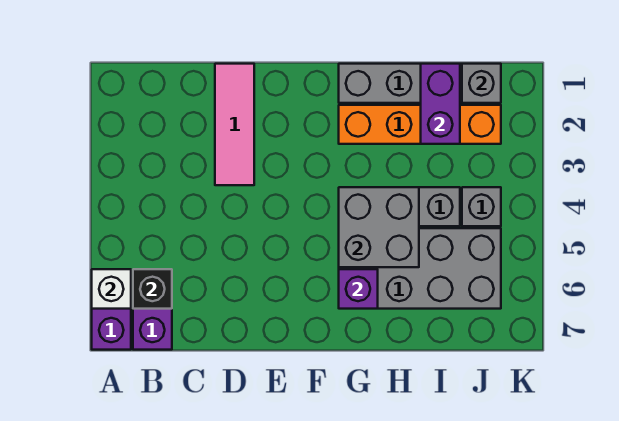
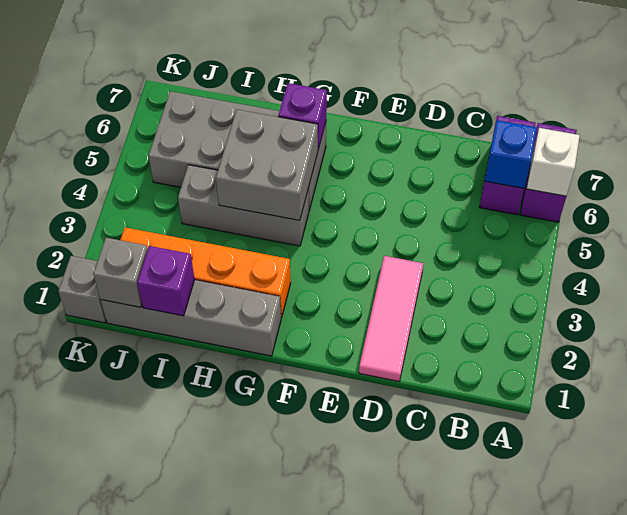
black 1x1 brick [133,269,172,309] -> blue 1x1 brick [485,120,537,188]
purple 1x2 brick [421,64,460,144] -> purple 1x1 brick [137,246,195,316]
grey 1x1 brick [462,187,501,226] -> grey 1x1 brick moved to [58,256,106,323]

